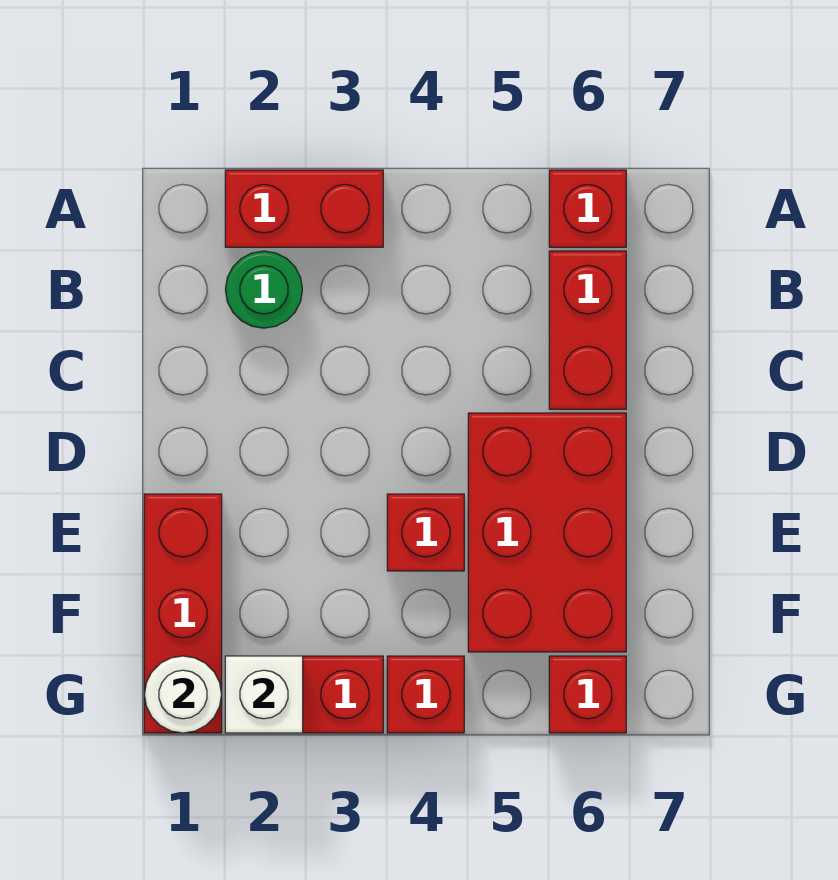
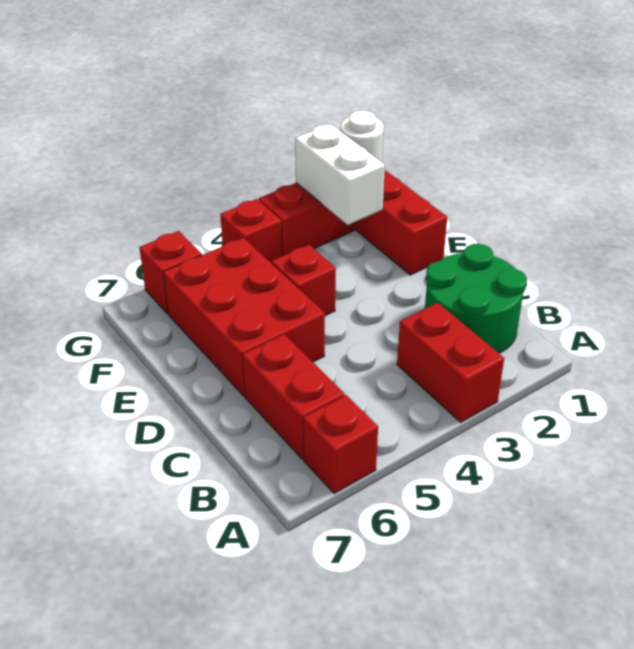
red 1x2 brick [225,170,383,247] -> red 1x2 brick turned to [397,303,504,422]
green 1x1 round brick [225,251,302,328] -> green 2x2 round brick [425,244,527,353]
white 1x1 brick [225,656,303,733] -> white 1x2 brick [295,124,385,225]

